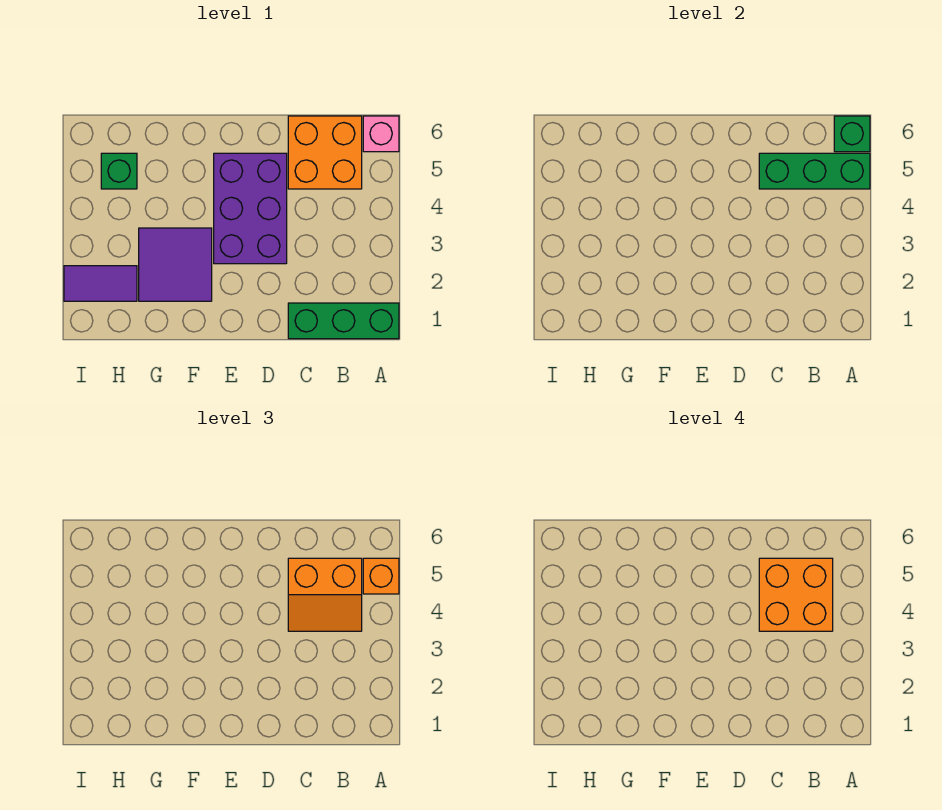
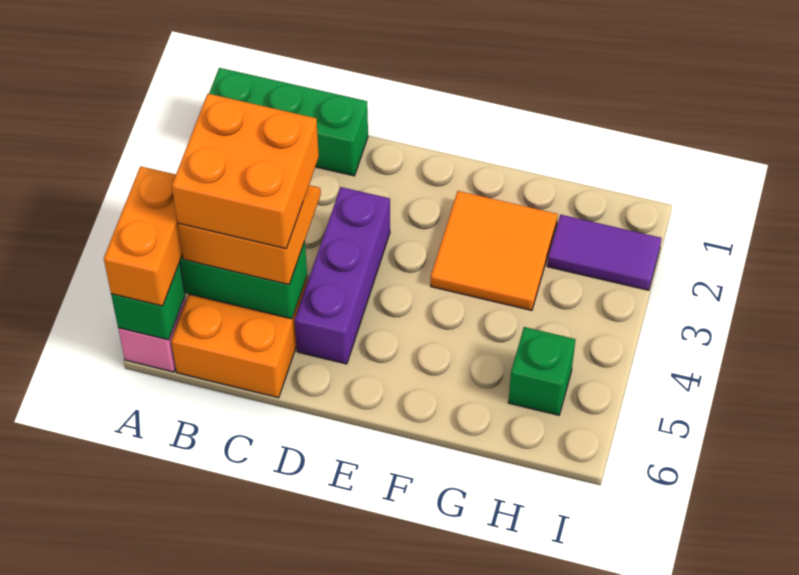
orange 1x1 brick [363,558,399,594] -> orange 1x2 brick [104,166,182,306]
purple 2x3 brick [214,153,287,264] -> purple 1x3 brick [295,187,390,364]
purple 2x2 tile [139,228,212,301] -> orange 2x2 tile [431,191,558,311]

